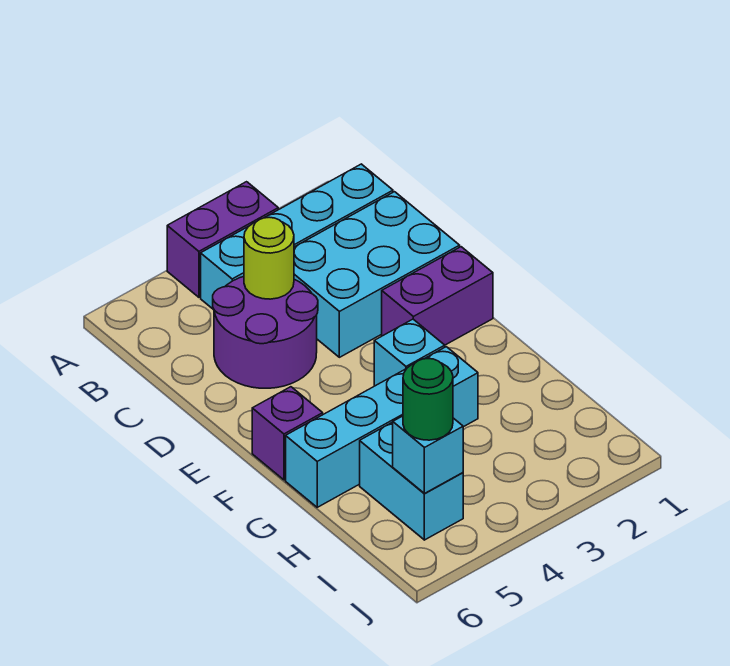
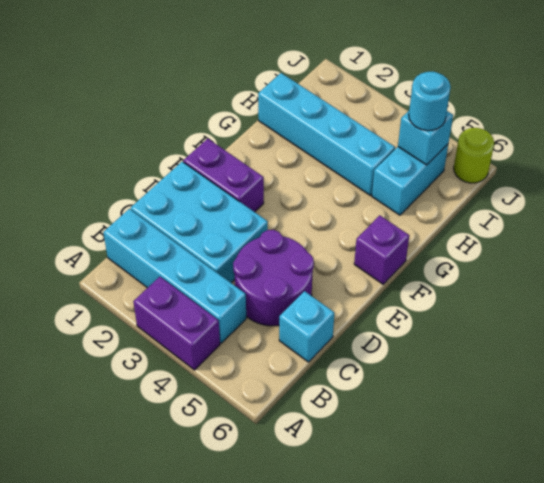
lime 1x1 round brick [244,217,294,299] -> lime 1x1 round brick moved to [454,128,494,183]
cyan 1x1 brick [374,319,445,386] -> cyan 1x1 brick moved to [279,291,334,362]
cyan 1x4 brick [286,347,478,507] -> cyan 1x4 brick moved to [258,73,395,195]
green 1x1 round brick [403,359,453,440] -> cyan 1x1 round brick [409,72,451,131]

